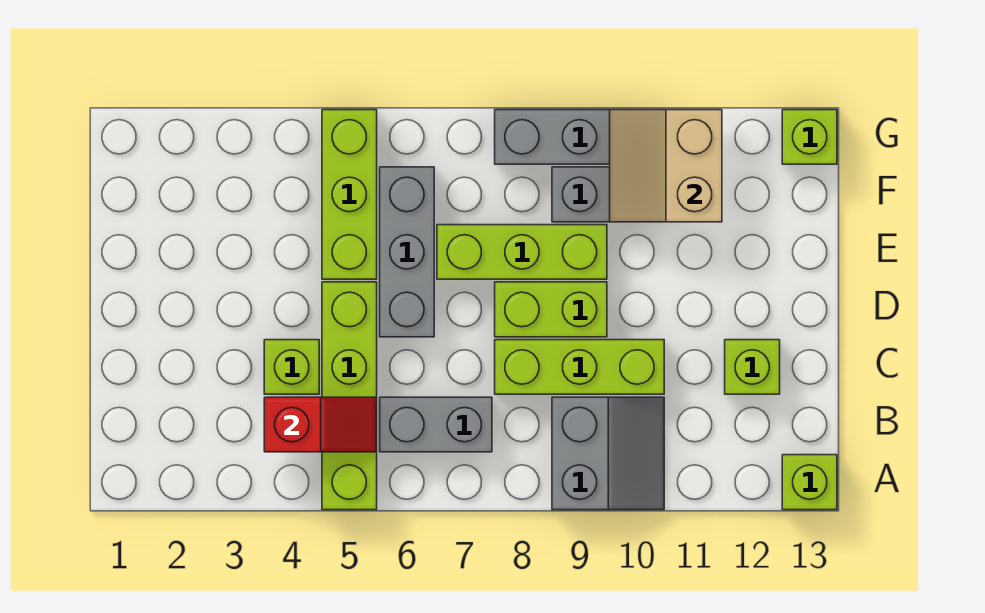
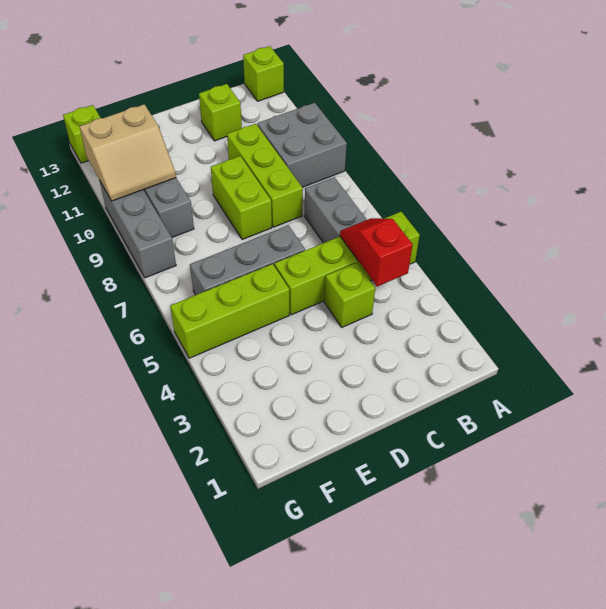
grey 2x2 slope [552,397,664,510] -> grey 2x2 brick [257,103,347,187]
lime 1x3 brick [437,225,607,279] -> none

